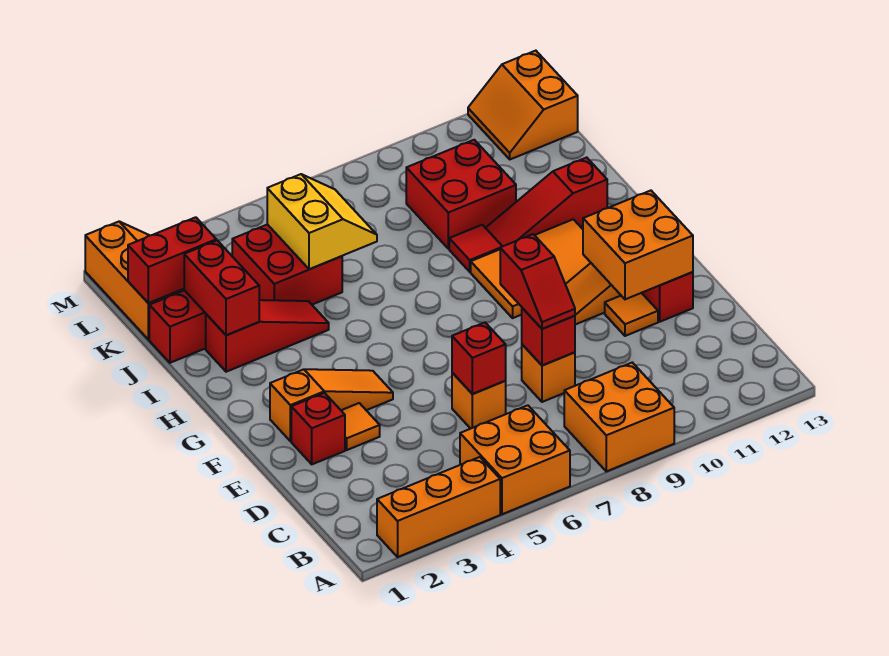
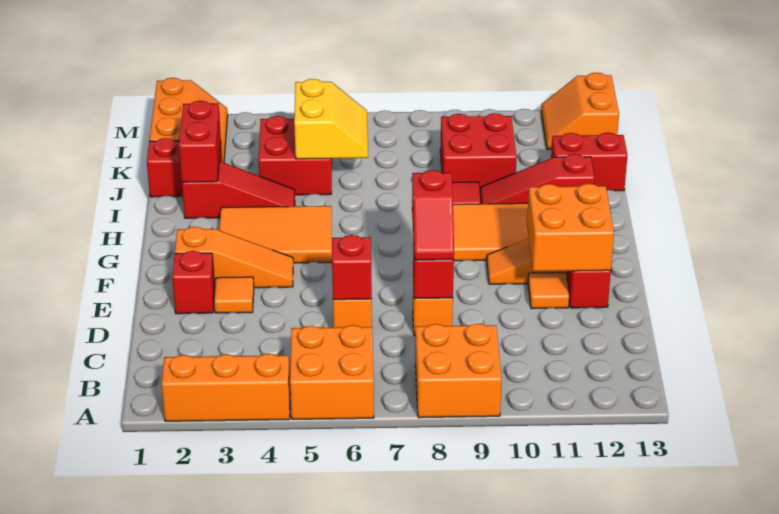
none -> orange 2x3 tile [219,206,332,263]
red 1x2 brick [128,217,216,303] -> red 1x2 brick moved to [551,132,628,191]

